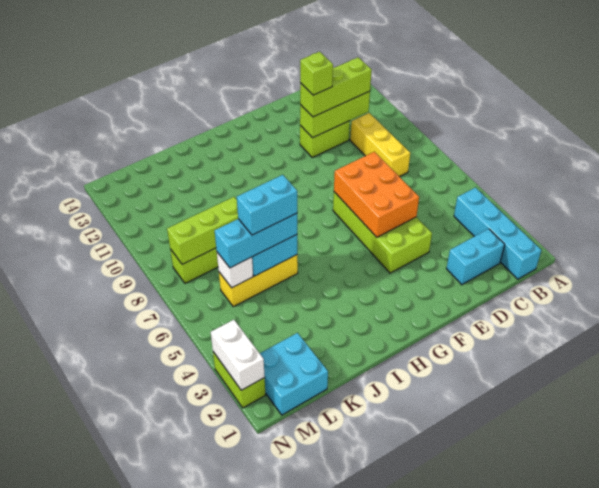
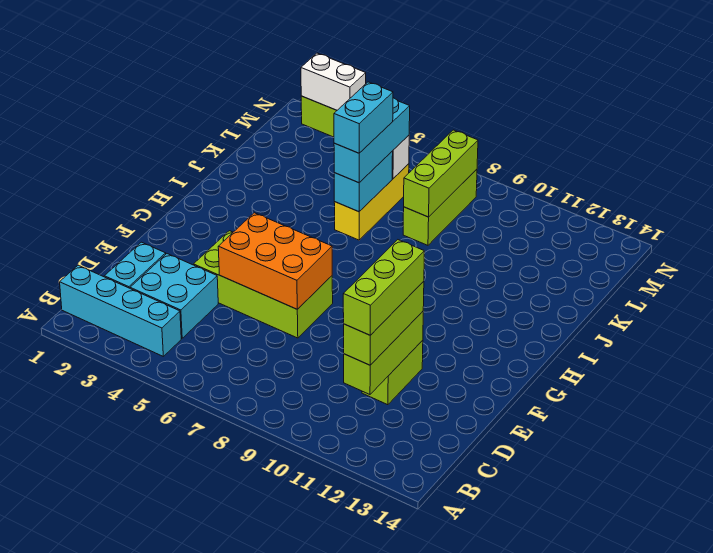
yellow 1x3 brick [350,113,410,177] -> none
lime 1x1 brick [300,52,333,95] -> lime 1x3 brick [343,240,424,335]
cyan 2x2 brick [260,333,328,415] -> cyan 2x2 brick moved to [130,254,218,338]

